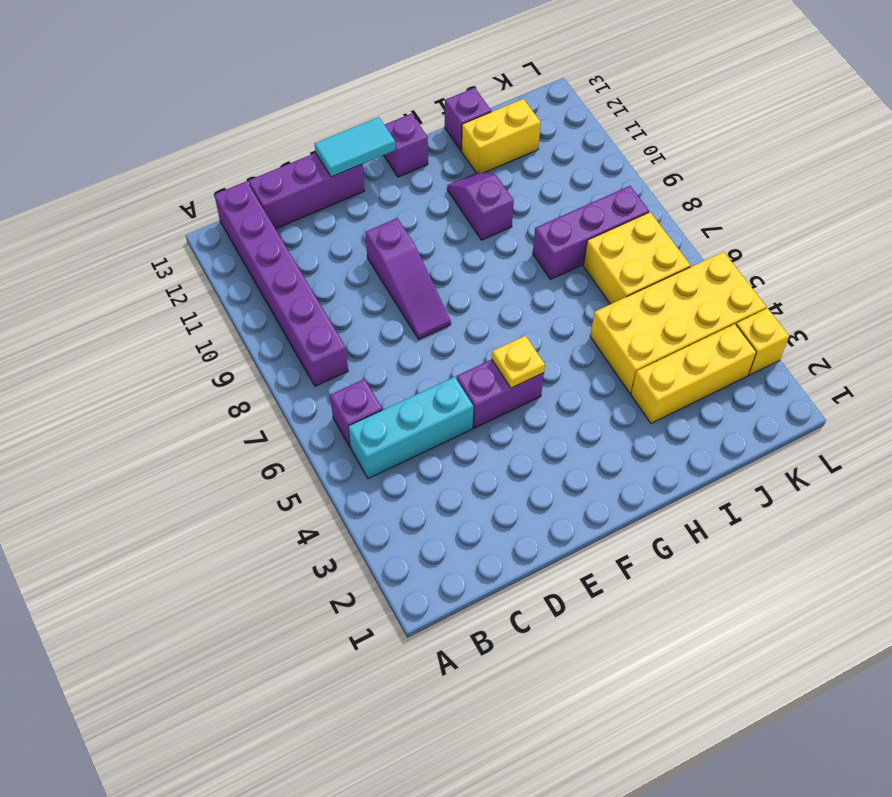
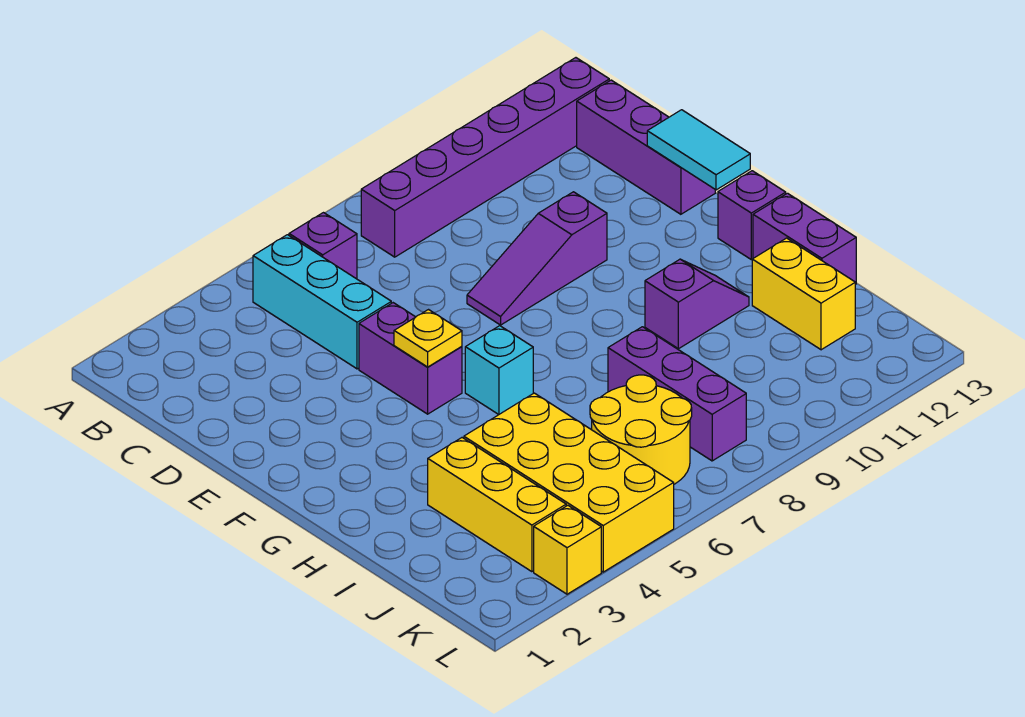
none -> cyan 1x1 brick [465,326,533,415]
purple 1x1 brick [445,88,491,150] -> purple 1x2 brick [753,193,856,285]
yellow 2x2 brick [583,212,691,304] -> yellow 2x2 round brick [590,375,692,484]

